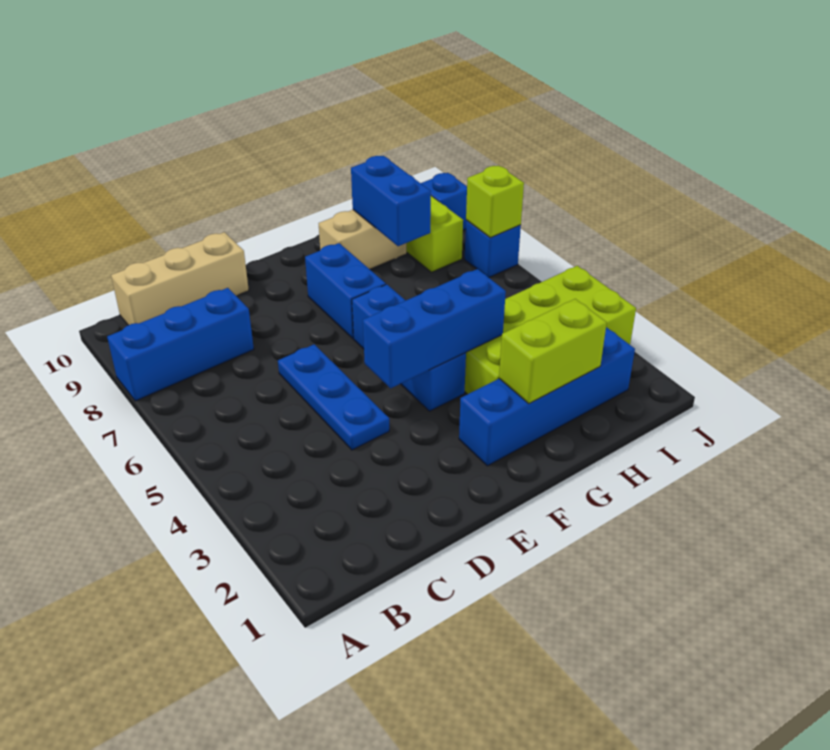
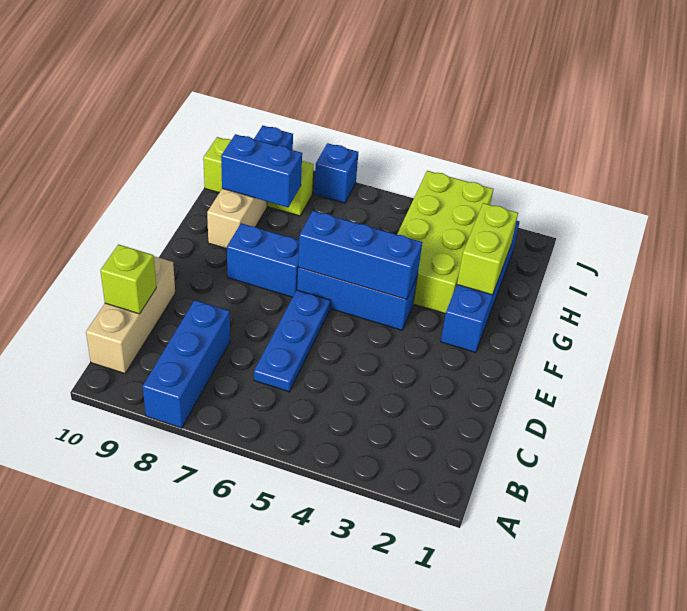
blue 1x3 plate [278,344,389,450] -> blue 1x3 plate turned to [254,290,331,392]
blue 1x3 brick [363,269,506,388] -> blue 1x3 brick turned to [298,211,422,300]
lime 1x1 brick [466,166,524,238] -> lime 1x1 brick moved to [100,244,156,314]

